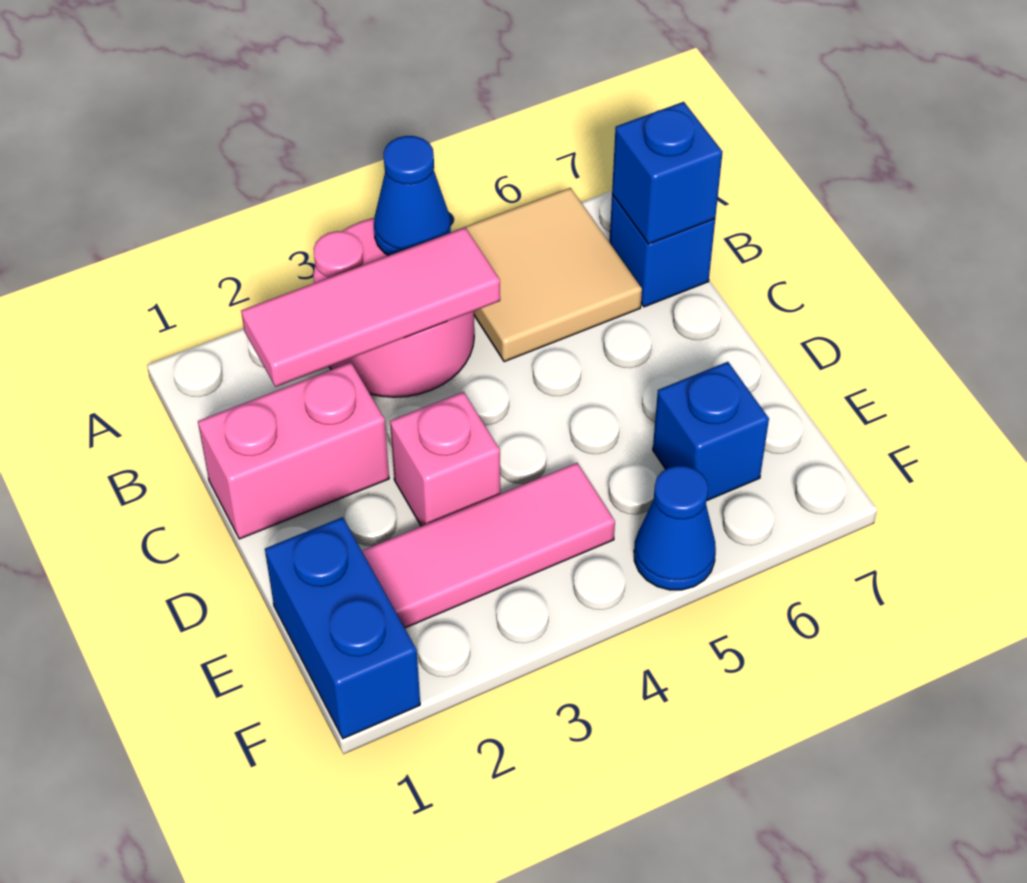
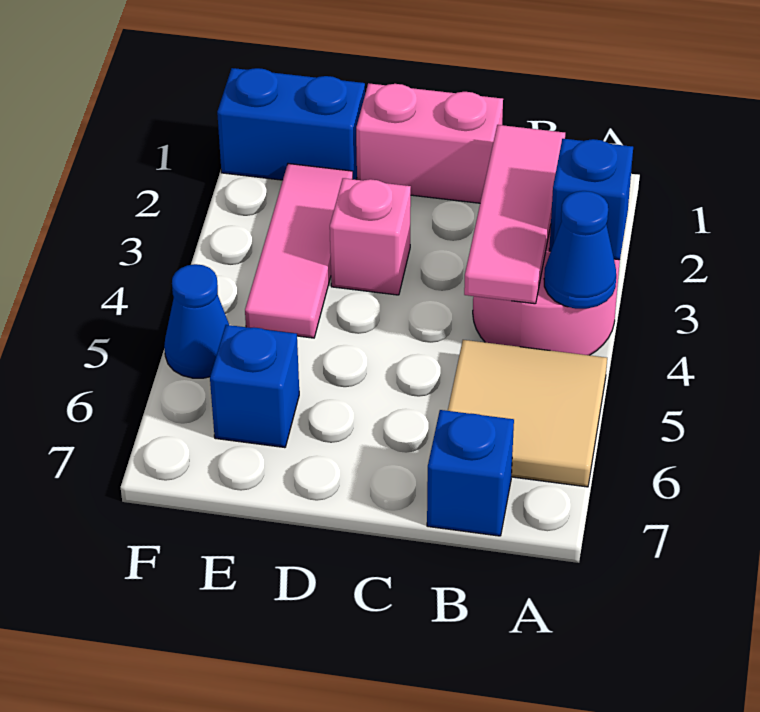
blue 1x1 brick [612,102,723,244] -> blue 1x1 brick moved to [549,139,633,260]
pink 1x2 brick [198,362,389,539] -> pink 1x2 brick turned to [356,83,503,203]

